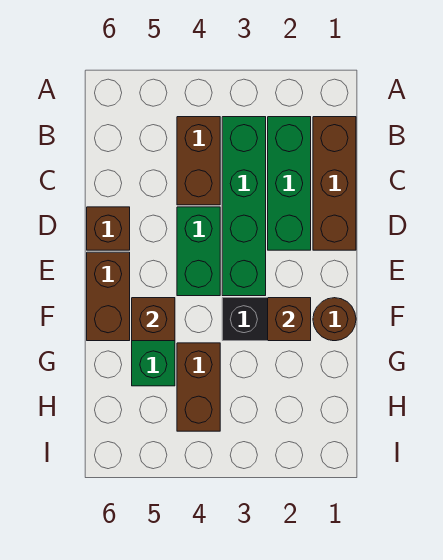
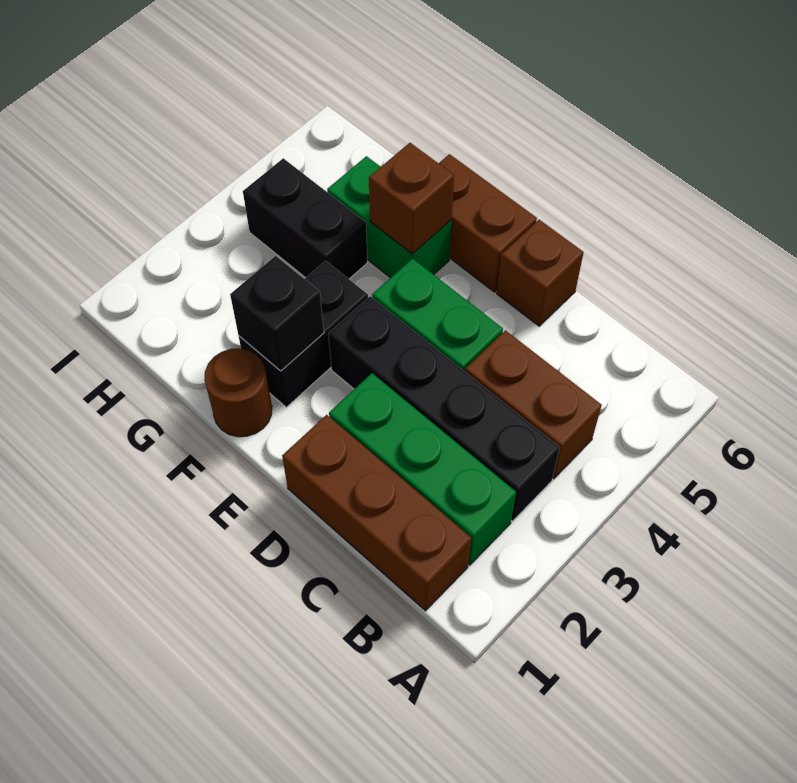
green 1x4 brick [222,117,266,296] -> black 1x4 brick [328,296,560,521]
brown 1x1 brick [268,298,311,341] -> black 1x1 brick [230,256,324,371]
brown 1x2 brick [177,343,220,431] -> black 1x2 brick [243,158,368,279]

